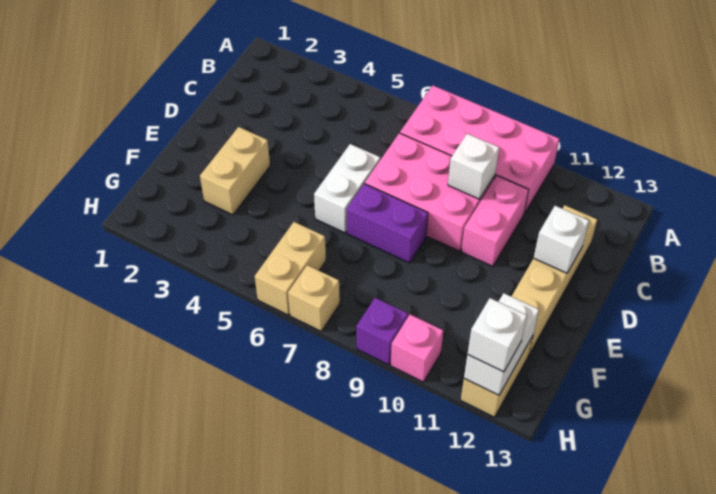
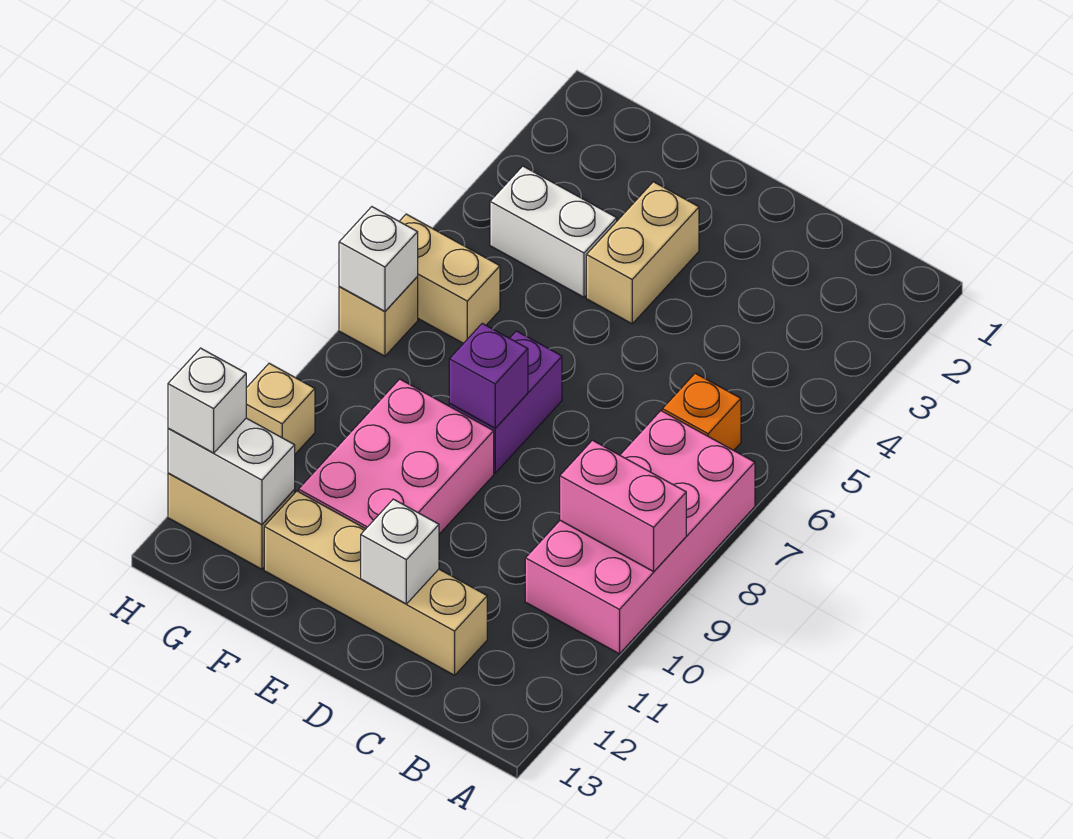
none -> orange 1x1 brick [662,373,741,450]
pink 2x3 brick [365,133,495,251] -> pink 2x3 brick moved to [299,379,494,534]
white 1x1 brick [448,134,499,199] -> white 1x1 brick moved to [339,207,418,311]
pink 1x2 brick [461,176,529,267] -> pink 1x2 brick moved to [560,440,686,572]
white 1x2 brick [314,144,380,233] -> white 1x2 brick moved to [490,166,617,297]
tan 1x2 brick [200,127,270,215] -> tan 1x2 brick turned to [586,182,699,324]
purple 1x1 brick [356,298,408,365] -> purple 1x1 brick moved to [449,324,528,428]
pink 1x1 brick [391,314,443,382] -> tan 1x1 brick [246,363,315,454]

